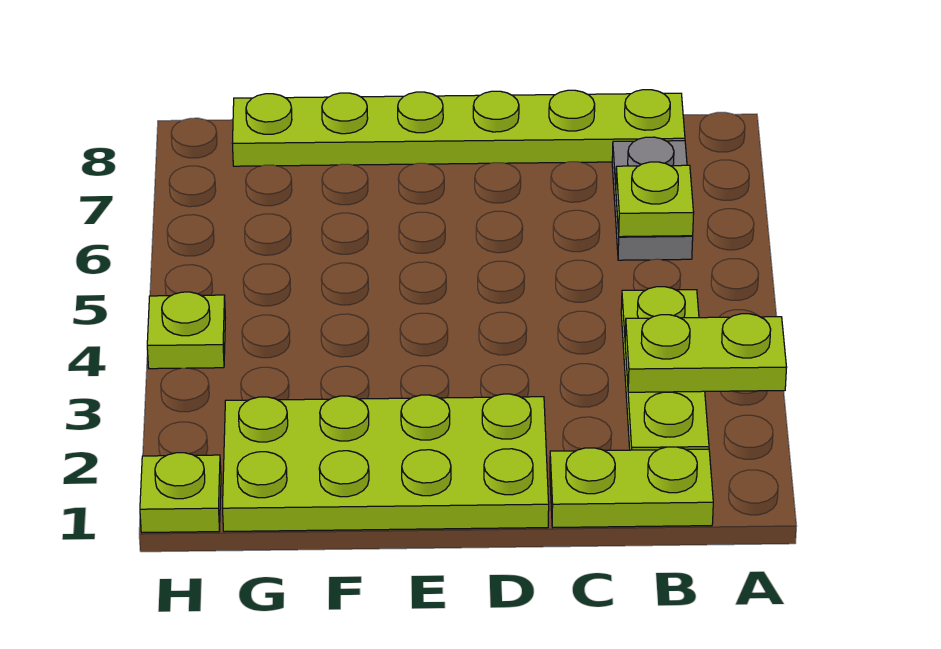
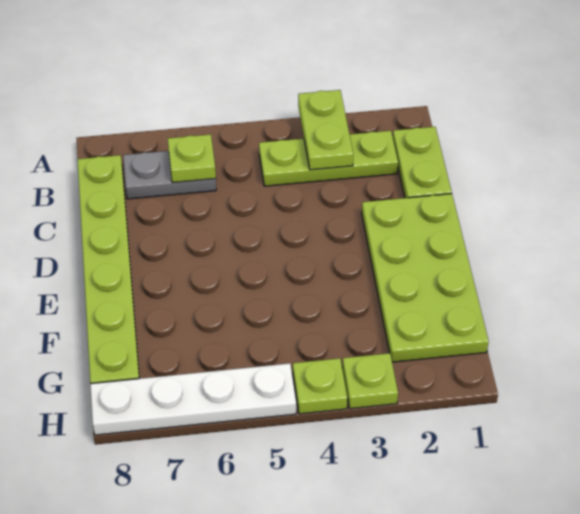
lime 1x1 plate [140,453,221,533] -> lime 1x1 plate moved to [342,353,398,409]
none -> white 1x4 plate [90,363,296,435]

